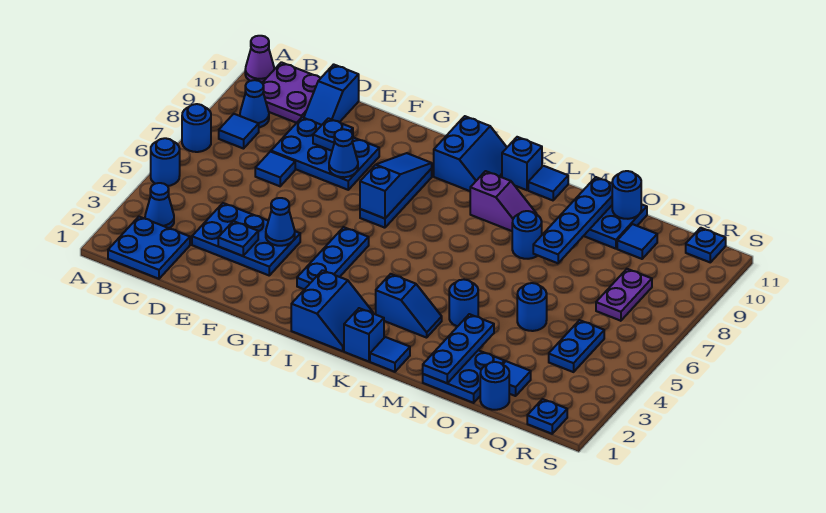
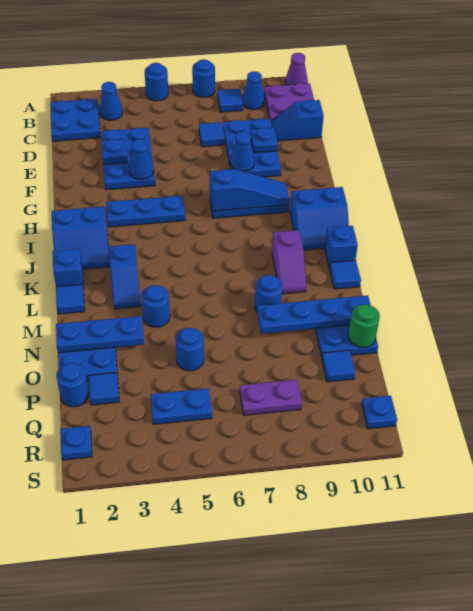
blue 1x1 round brick [612,171,641,219] -> green 1x1 round brick [348,304,380,347]

